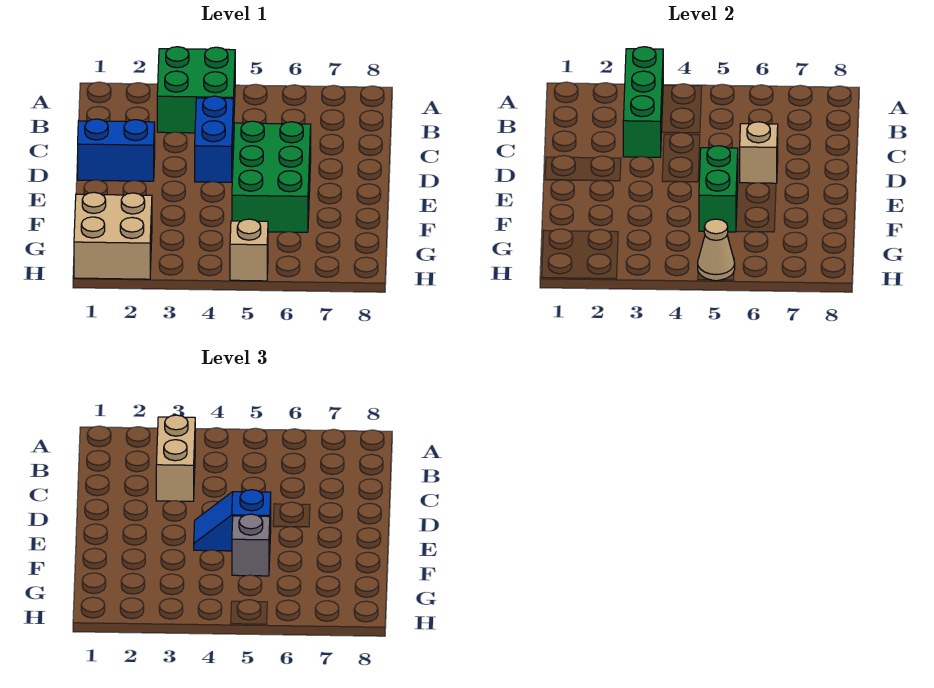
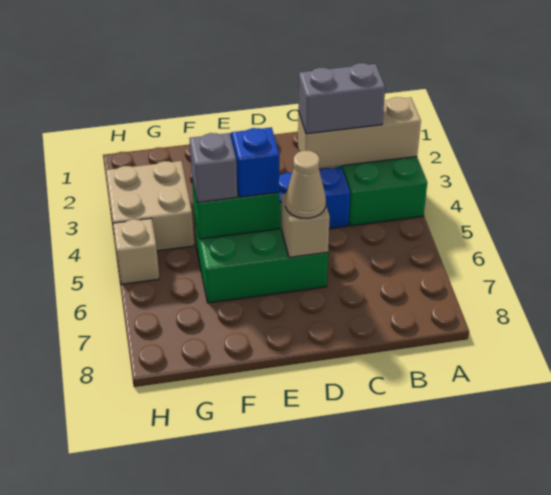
green 1x3 brick [623,47,663,157] -> tan 1x3 brick [298,97,421,168]
tan 1x2 brick [156,415,195,501] -> grey 1x2 brick [298,63,385,134]
blue 1x2 brick [78,119,155,181] -> none
tan 2x2 brick [74,192,152,279] -> tan 2x2 brick moved to [106,161,194,251]
tan 1x1 cone [698,219,735,281] -> tan 1x1 cone moved to [285,151,326,218]

